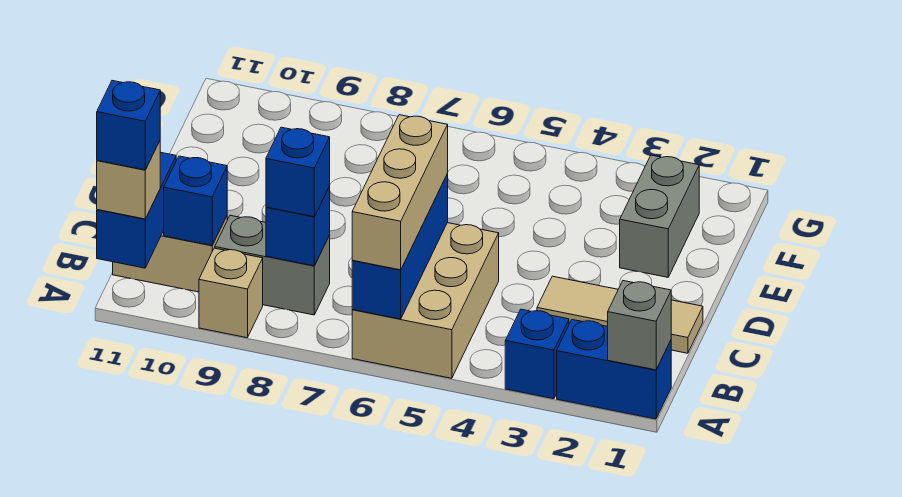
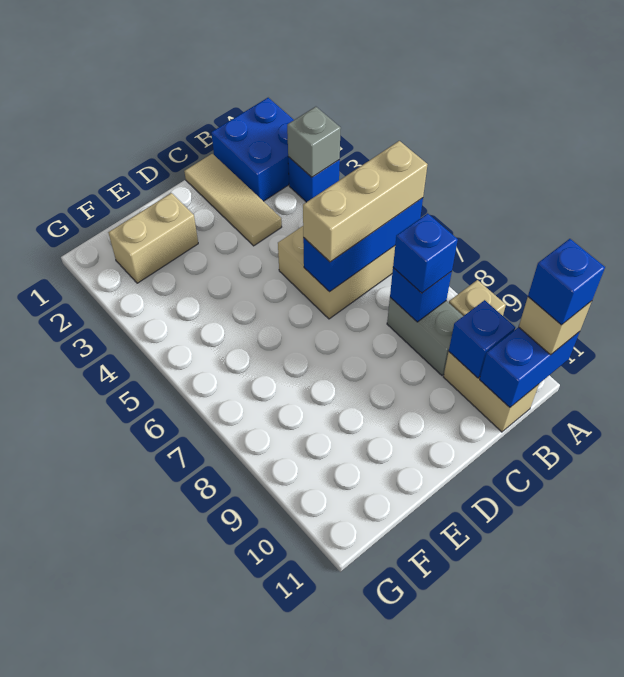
blue 1x2 brick [557,320,671,419] -> blue 2x2 brick [211,98,294,201]
grey 1x1 brick [608,281,671,370] -> grey 1x1 brick moved to [287,107,341,177]
grey 1x2 brick [620,155,699,277] -> tan 1x2 brick [108,193,198,283]

